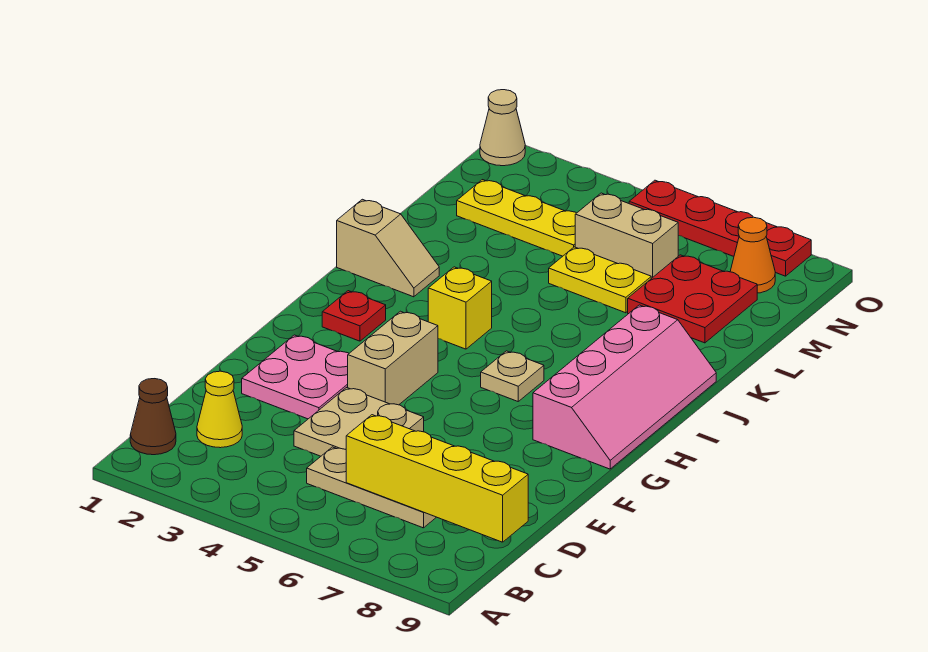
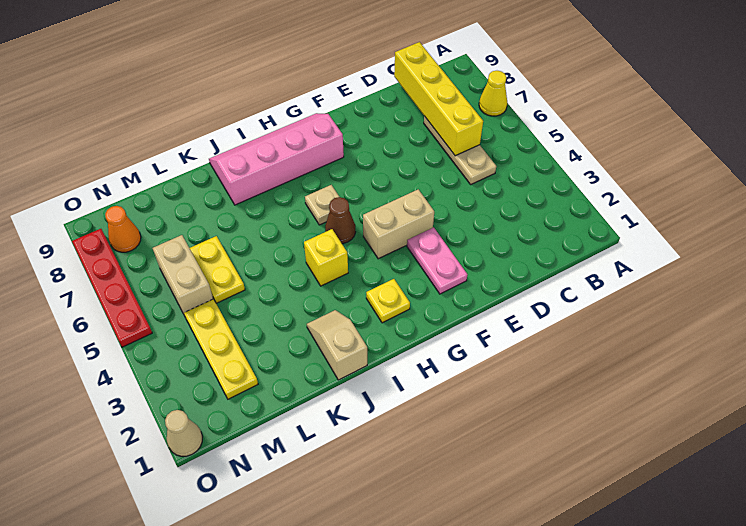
brown 1x1 cone [130,379,176,455] -> brown 1x1 cone moved to [325,197,356,244]
yellow 1x1 cone [197,371,242,448] -> yellow 1x1 cone moved to [479,71,507,116]
tan 2x2 plate [294,388,424,456] -> none
pink 2x2 plate [242,335,349,419] -> pink 1x2 plate [407,227,467,294]
red 1x1 plate [322,291,386,341] -> yellow 1x1 plate [366,279,410,323]
red 2x2 plate [628,255,757,343] -> none

